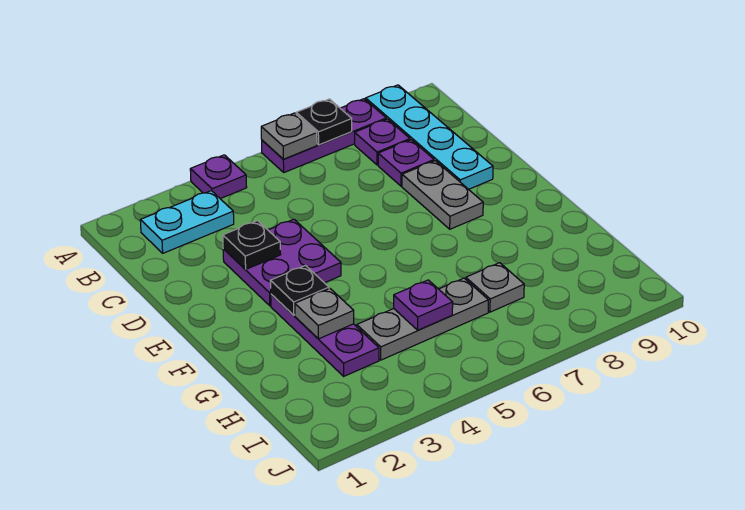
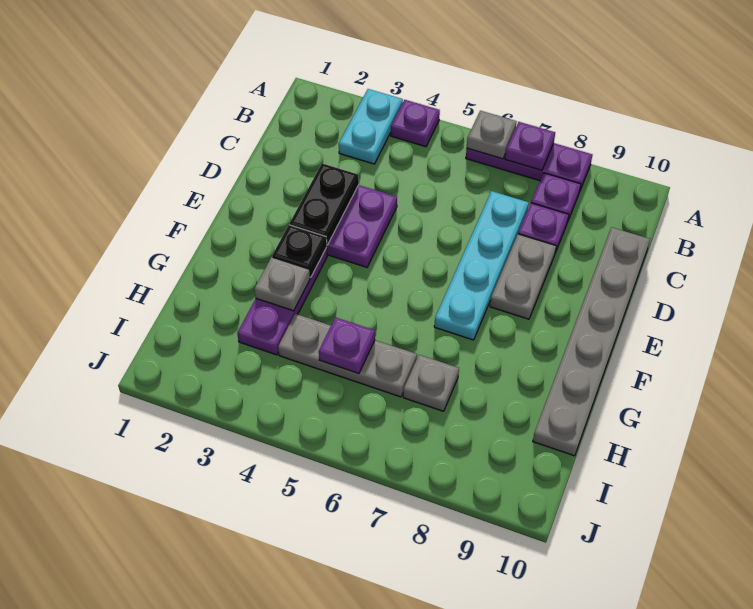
black 1x1 plate [296,99,352,145] -> purple 1x1 plate [505,122,555,170]
cyan 1x4 plate [366,85,493,189] -> cyan 1x4 plate moved to [434,191,529,340]
cyan 1x2 plate [140,191,234,253] -> cyan 1x2 plate turned to [339,89,403,164]
none -> grey 1x6 plate [533,227,650,456]
black 1x1 plate [223,221,281,269] -> black 1x2 plate [290,163,359,245]

